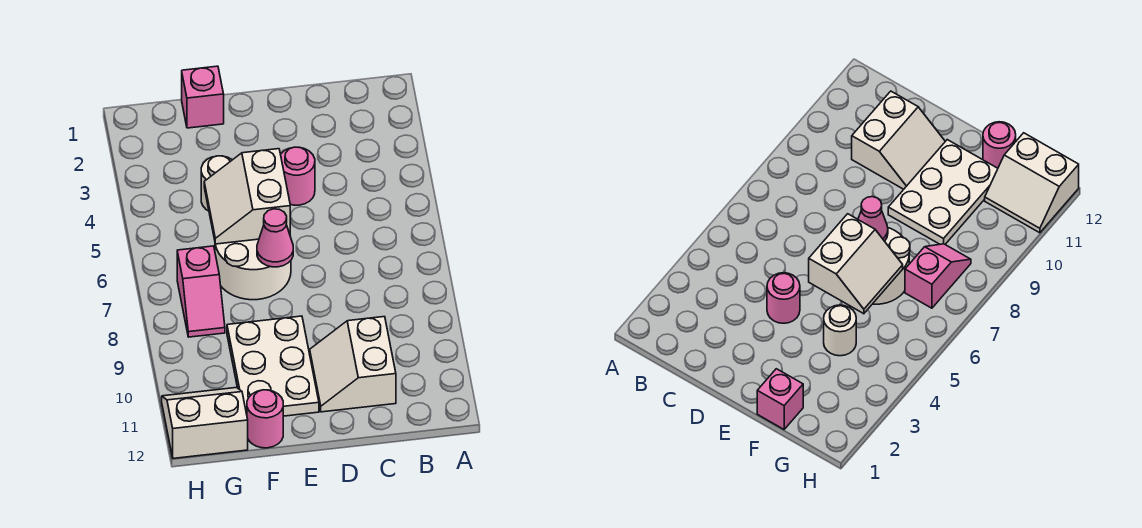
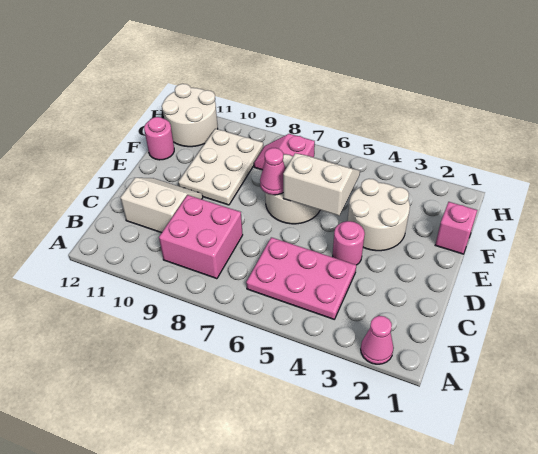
none -> pink 1x1 cone [361,316,394,364]
none -> pink 2x3 plate [246,237,356,319]
none -> pink 2x2 brick [159,195,243,279]
white 2x3 plate [227,316,319,416] -> white 2x3 plate turned to [178,129,263,205]
white 1x1 round brick [201,156,232,211] -> white 2x2 round brick [348,179,410,251]
white 2x2 slope [162,388,248,458] -> white 2x2 round brick [162,84,218,147]

